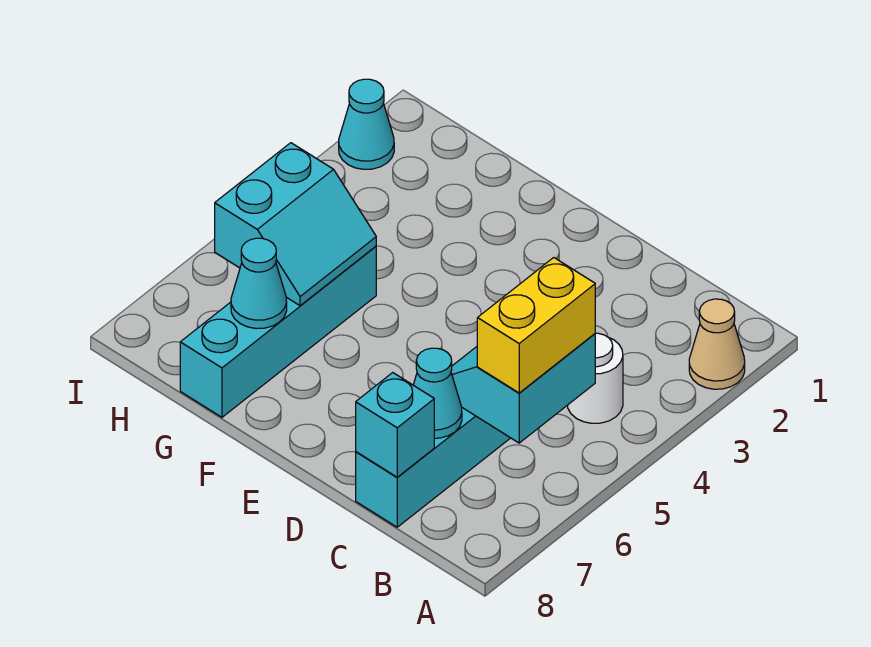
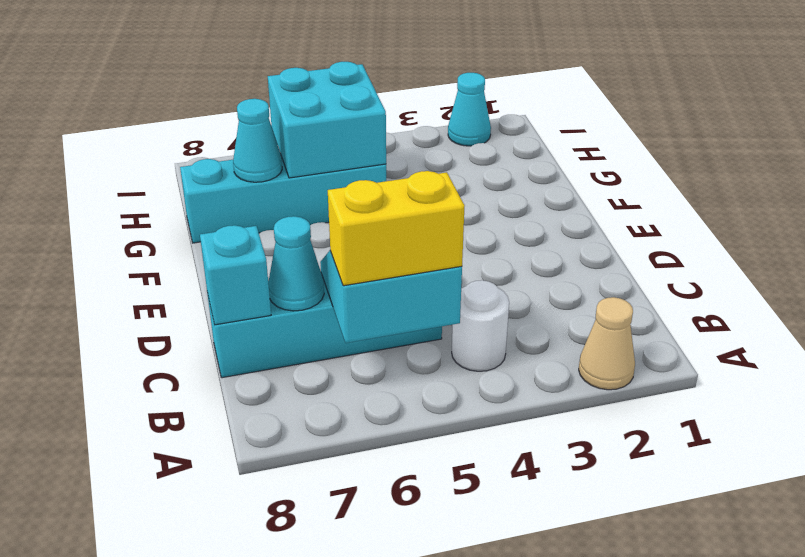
cyan 2x2 slope [215,143,376,306] -> cyan 2x2 brick [268,62,386,178]

